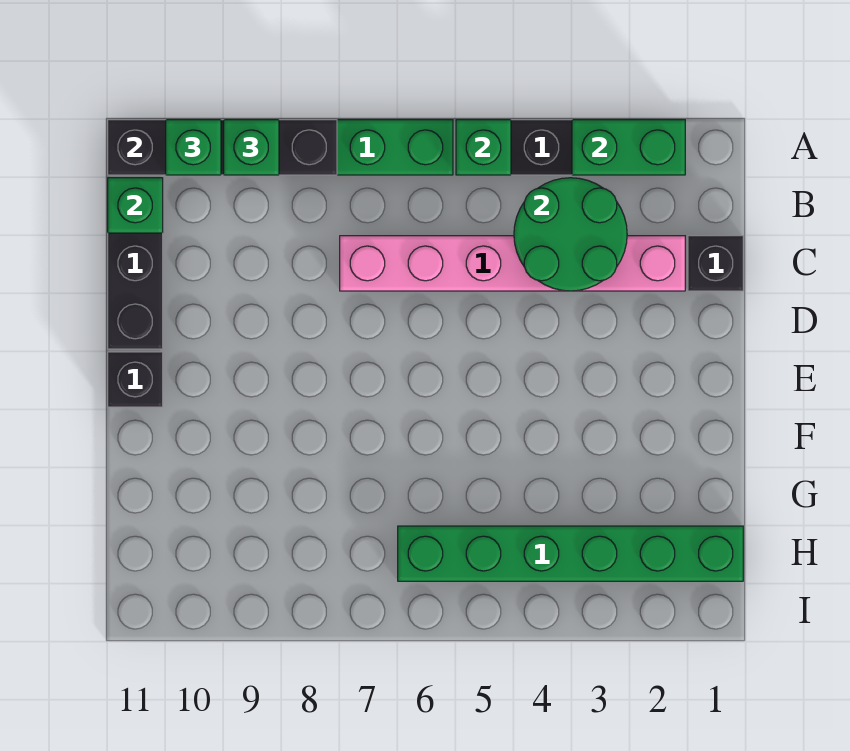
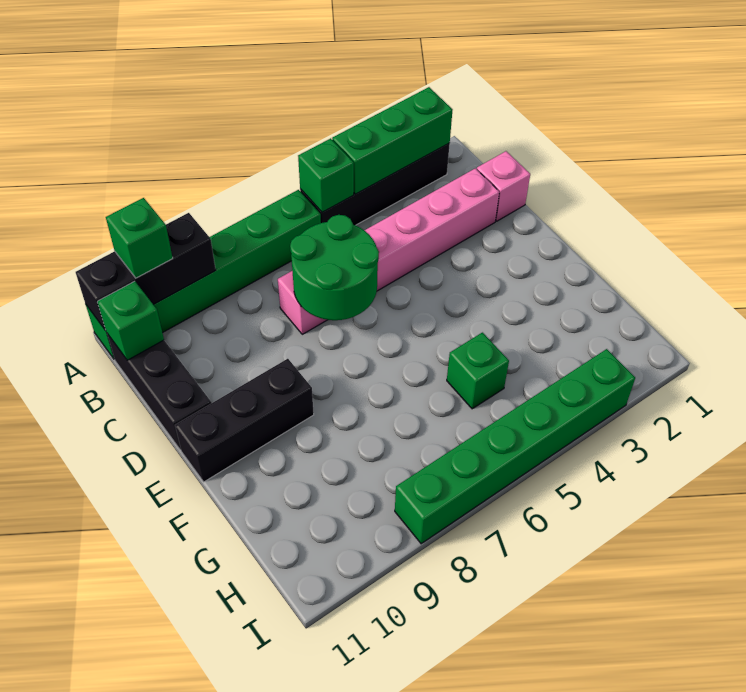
green 1x2 brick [572,120,685,175] -> green 1x3 brick [332,87,452,194]
black 1x4 brick [108,120,337,175] -> black 1x3 brick [76,213,216,331]
green 1x1 brick [224,120,279,175] -> green 1x1 brick moved to [447,333,509,409]
green 2x2 round brick [514,178,627,291] -> green 2x2 round brick moved to [290,215,379,320]
black 1x1 brick [688,236,743,291] -> pink 1x1 brick [477,151,530,221]
black 1x1 brick [108,352,163,407] -> black 1x3 brick [175,359,314,482]
green 1x6 brick [398,526,743,581] -> green 1x6 brick moved to [395,349,635,544]

